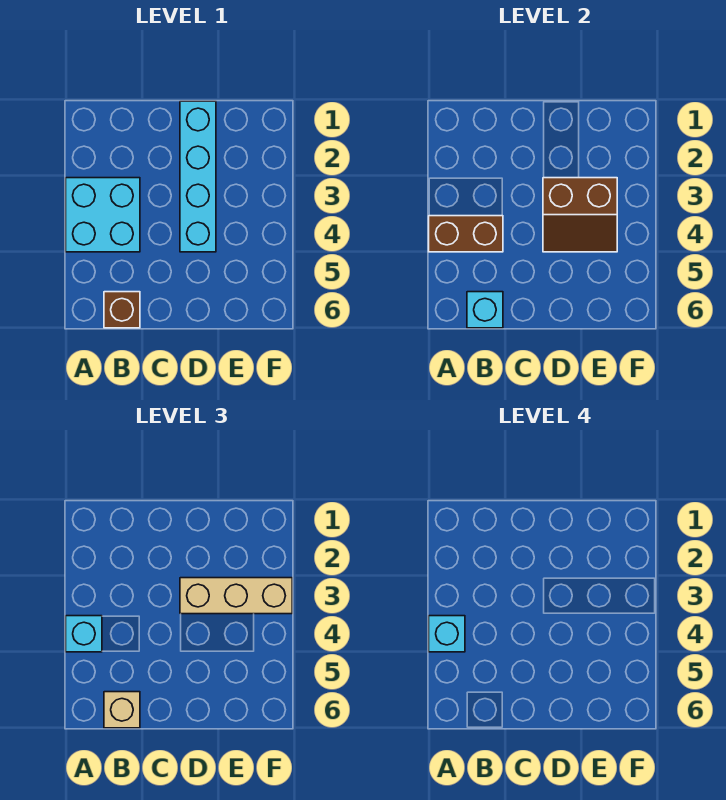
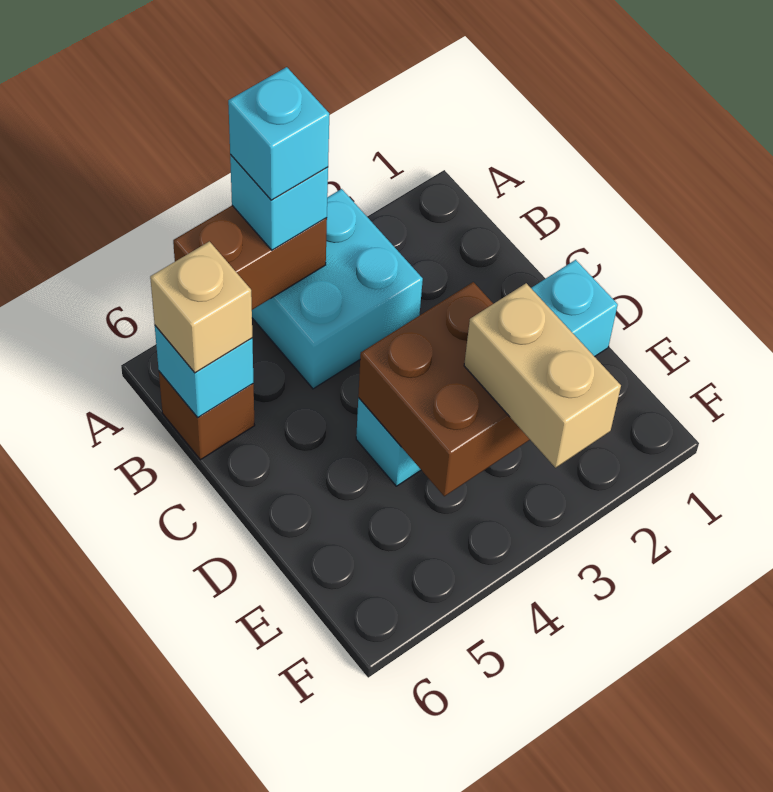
brown 1x2 brick [429,216,503,252] -> brown 1x2 brick turned to [173,206,327,310]
brown 2x2 slope [543,178,617,252] -> brown 2x2 brick [358,282,530,496]
tan 1x3 brick [180,578,292,614] -> tan 1x2 brick [464,283,621,468]

